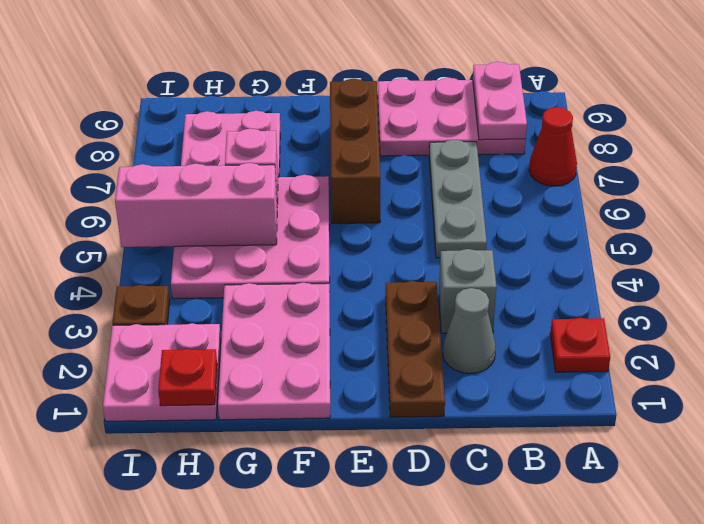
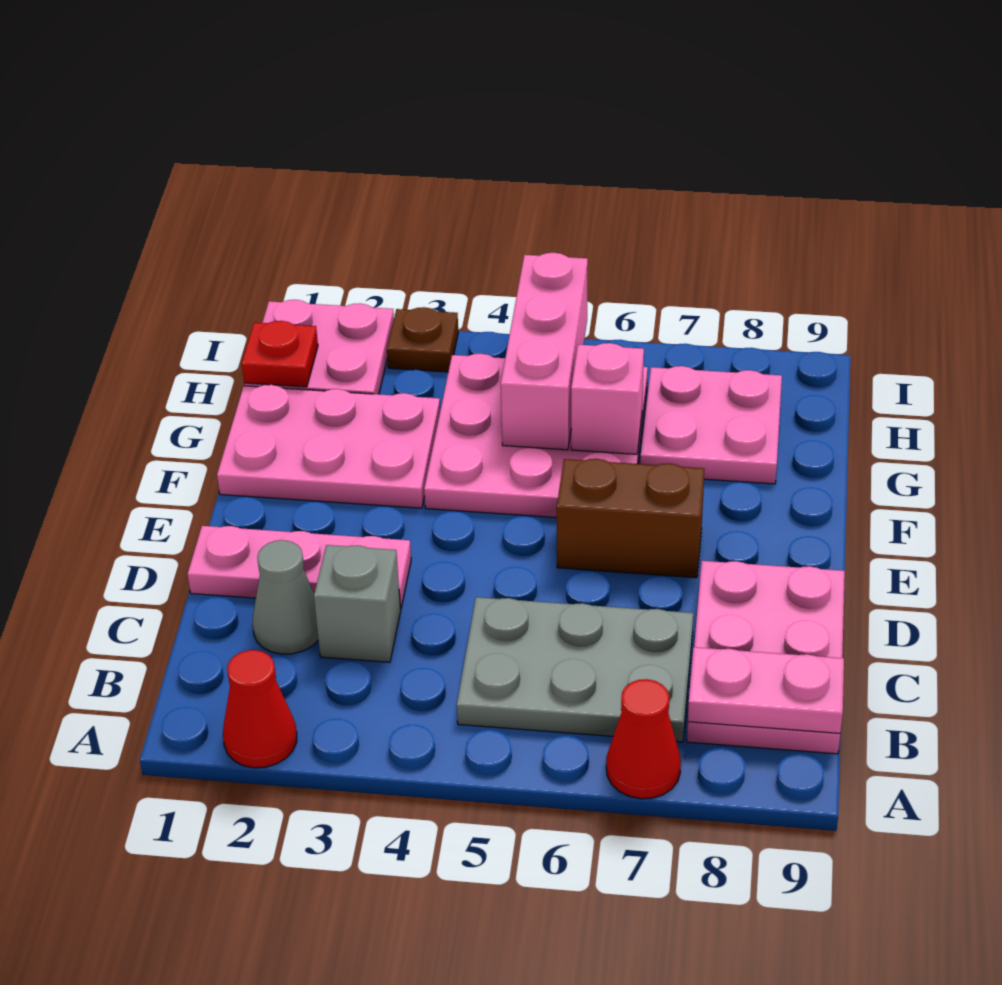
red 1x1 plate [550,318,610,372] -> red 1x1 cone [223,650,297,768]
grey 1x3 plate [429,140,487,258] -> grey 2x3 plate [457,597,693,742]
brown 1x3 plate [386,281,445,417] -> pink 1x3 plate [188,526,411,609]
brown 1x3 brick [330,79,380,223] -> brown 1x2 brick [557,459,704,578]

